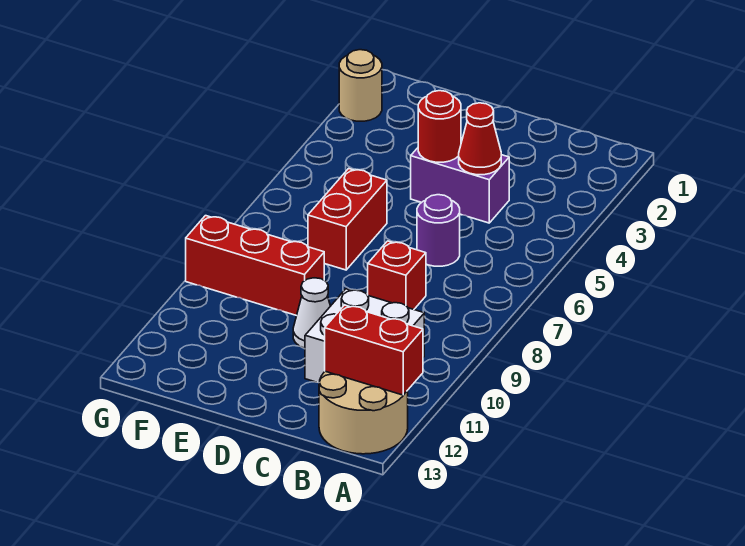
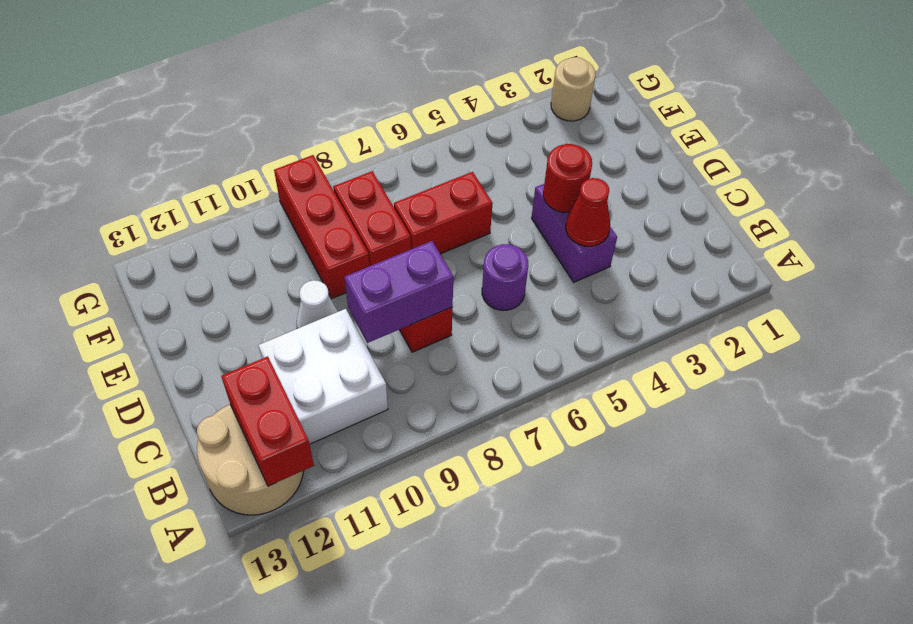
none -> purple 1x2 brick [345,241,453,343]
none -> red 1x2 brick [333,171,411,266]

